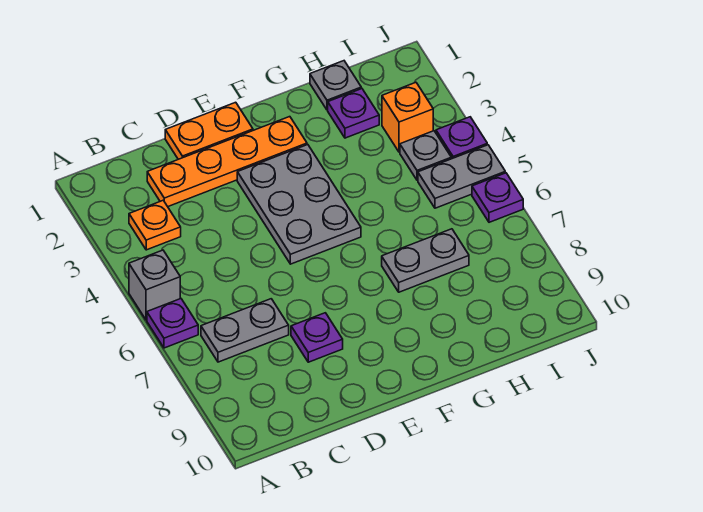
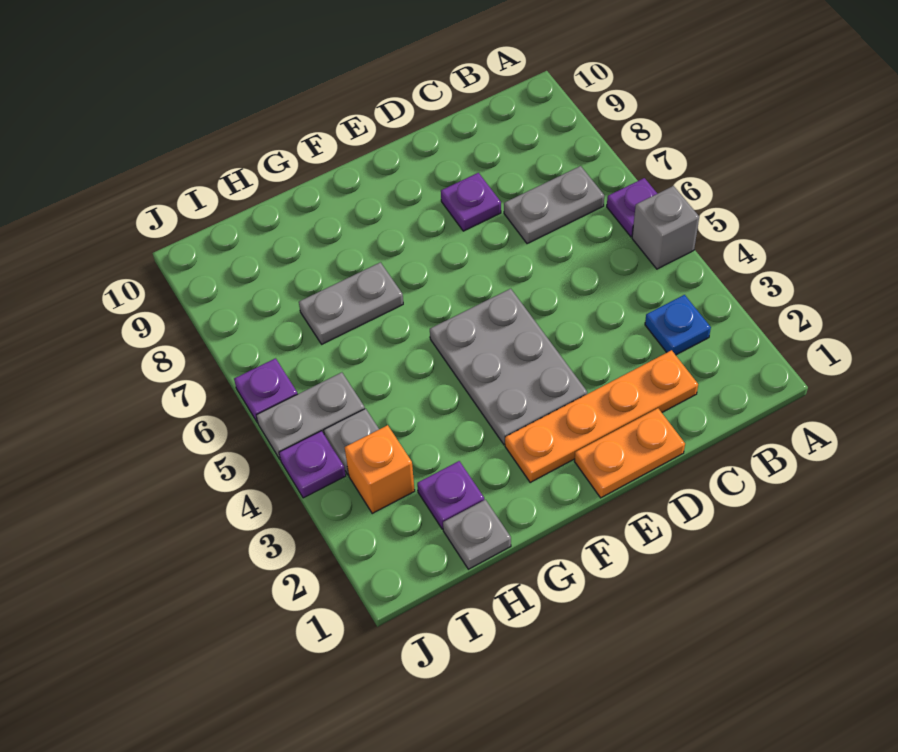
orange 1x1 plate [129,200,181,250] -> blue 1x1 plate [645,295,711,355]

